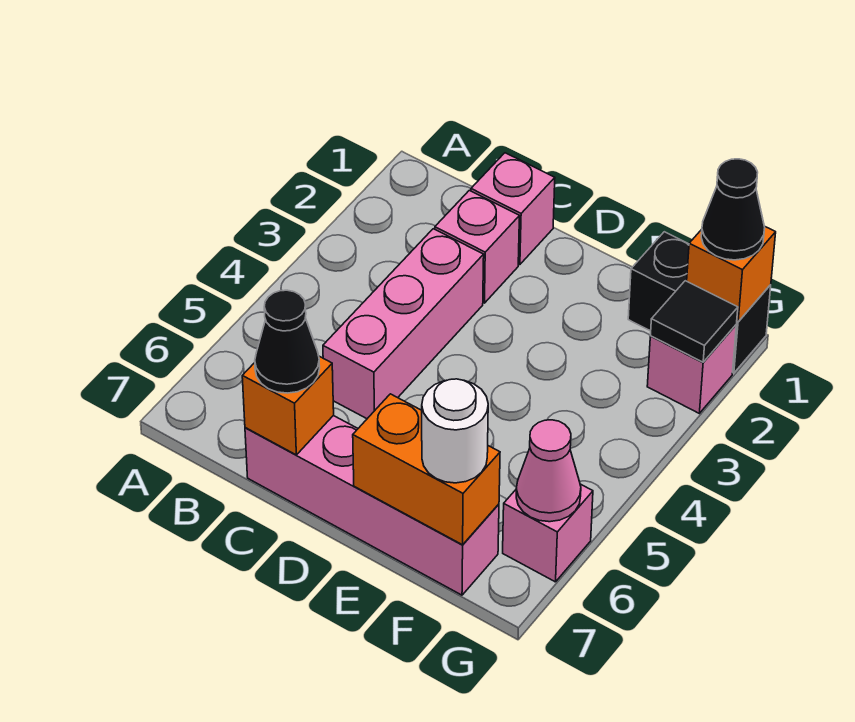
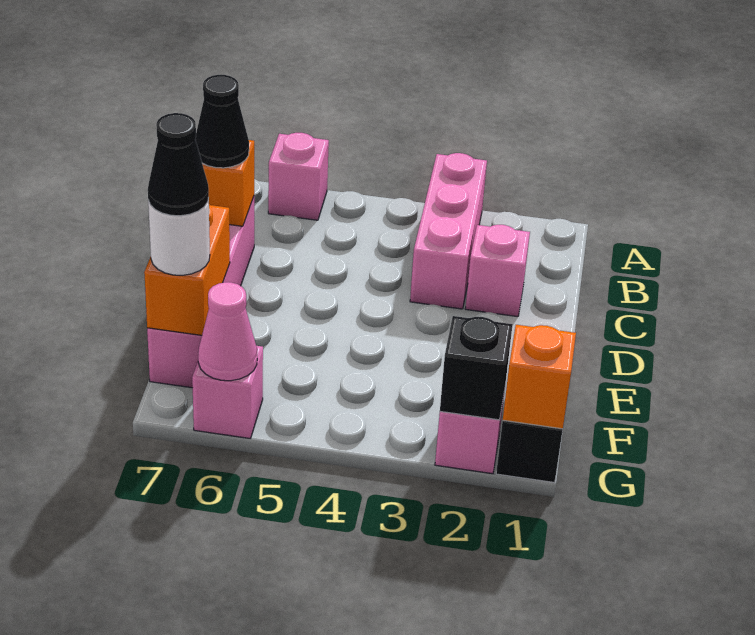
pink 1x1 brick [471,153,555,265] -> pink 1x1 brick moved to [268,133,329,220]
pink 1x3 brick [323,229,484,419] -> pink 1x3 brick turned to [410,153,487,309]
black 1x1 cone [701,159,765,260] -> black 1x1 cone moved to [148,113,209,216]
black 1x1 tile [650,281,738,362] -> black 1x1 brick [440,316,513,420]

